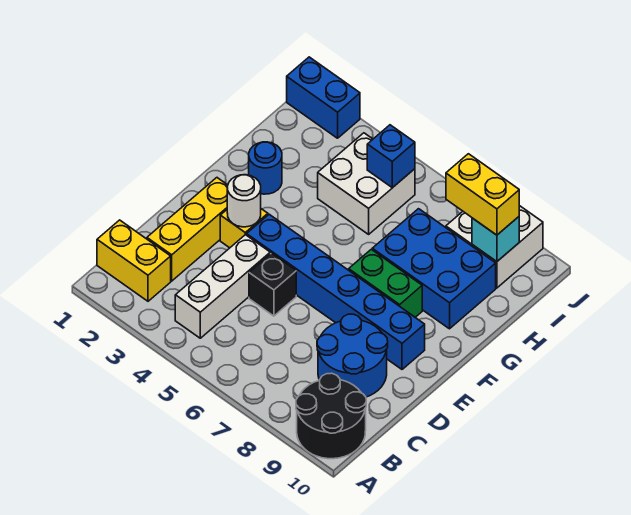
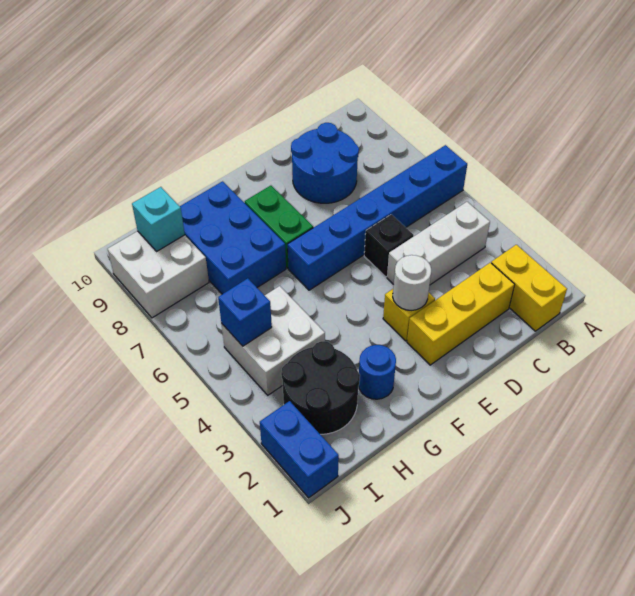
black 2x2 round brick [296,373,366,459] -> black 2x2 round brick moved to [281,341,360,434]
blue 1x6 brick [247,214,425,369] -> blue 1x6 brick turned to [288,145,467,290]
yellow 1x2 brick [446,154,519,235] -> none

